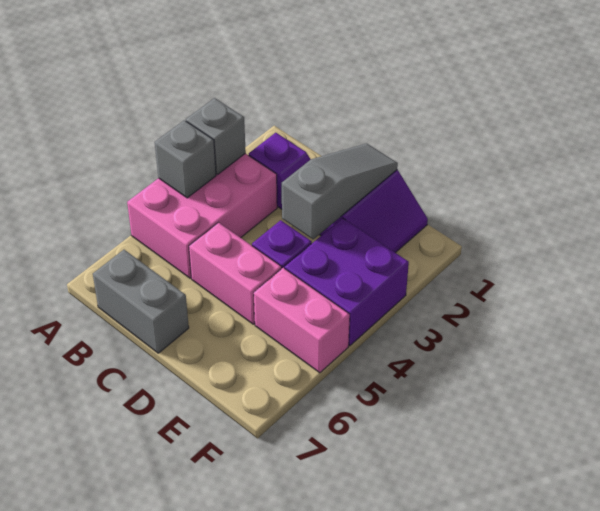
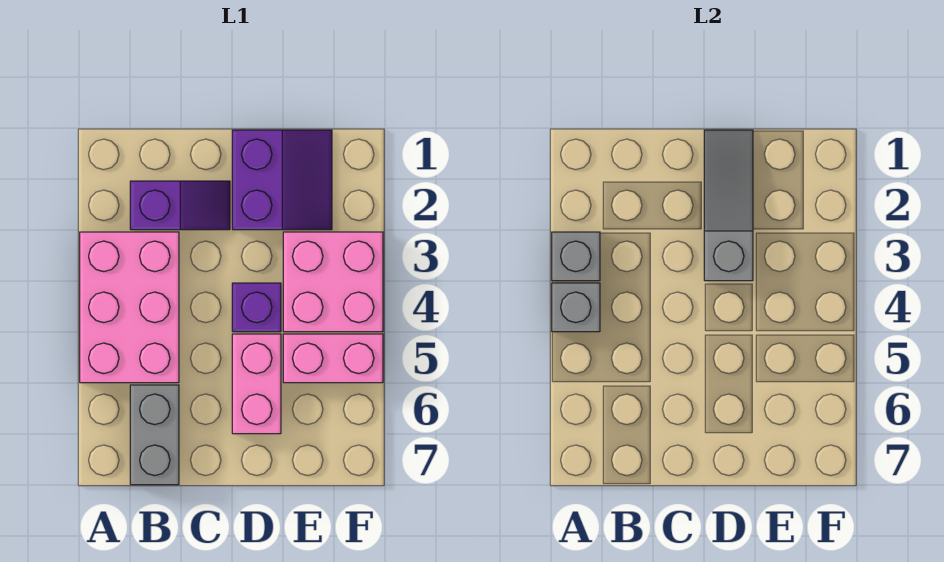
grey 1x2 brick [93,250,189,353] -> grey 1x2 brick turned to [130,385,179,485]
pink 1x2 brick [189,223,282,324] -> pink 1x2 brick turned to [232,334,281,434]
purple 2x2 brick [285,218,409,346] -> pink 2x2 brick [283,232,383,332]

